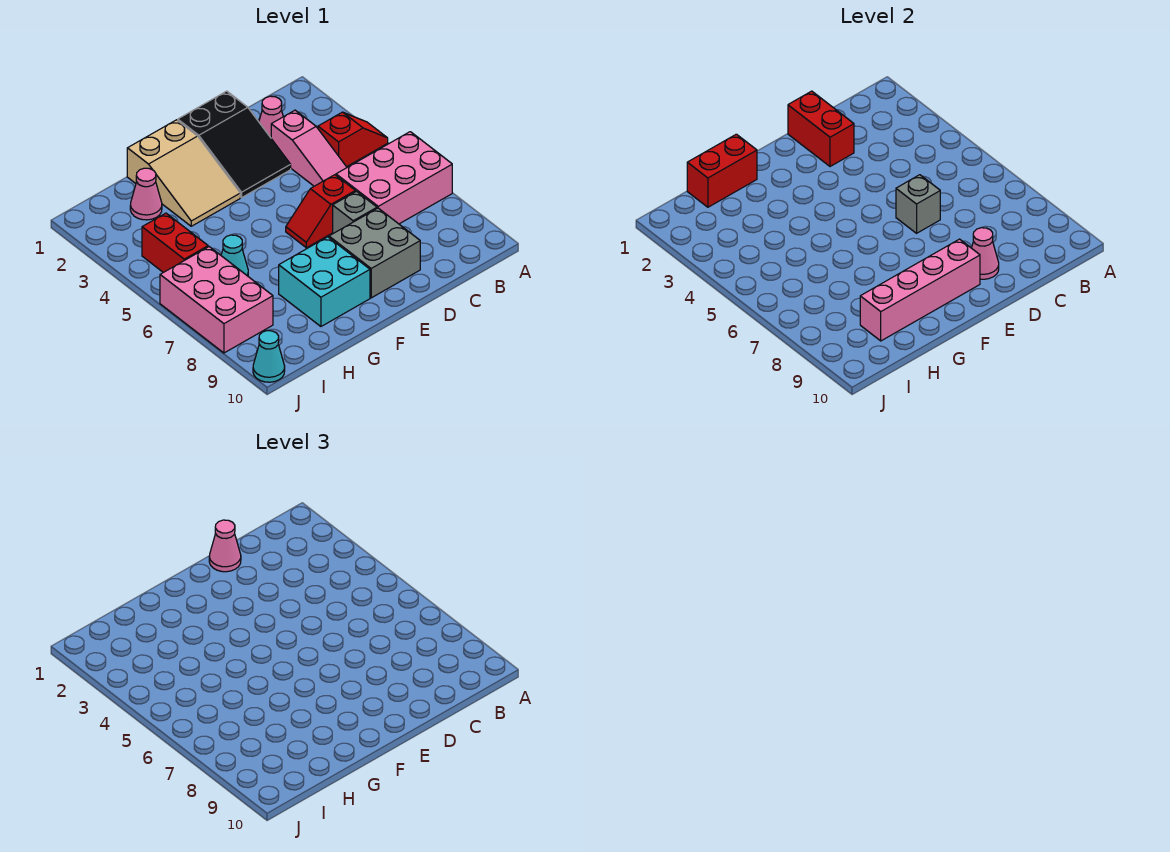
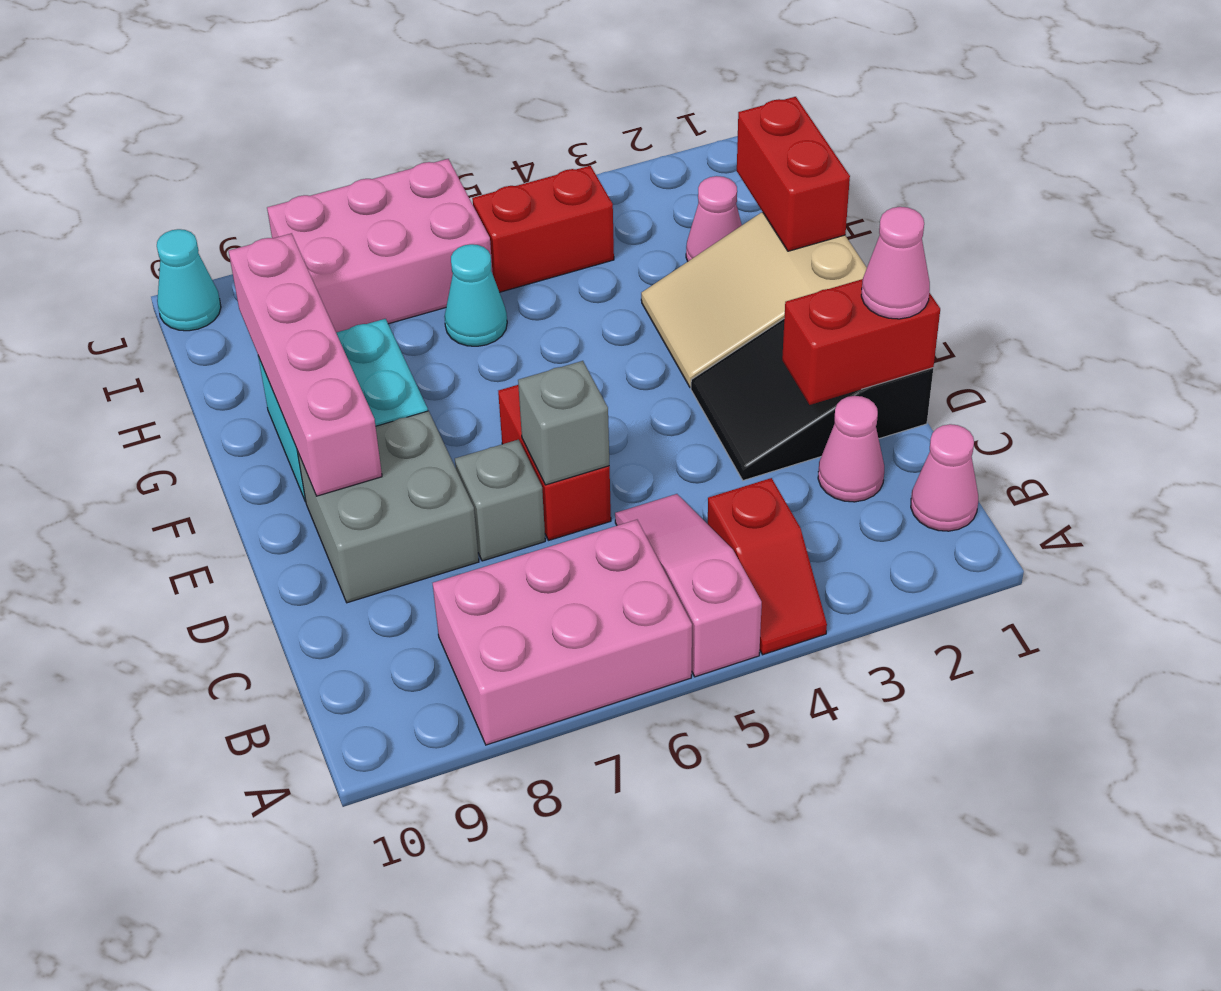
pink 2x3 brick [336,132,452,224] -> pink 2x3 brick turned to [433,520,692,745]
pink 1x3 slope [271,110,347,186] -> pink 1x3 slope turned to [615,494,762,677]
red 1x2 slope [286,175,355,248] -> red 1x2 brick [498,385,611,540]
pink 1x1 cone [972,228,999,279] -> pink 1x1 cone moved to [911,424,978,531]

